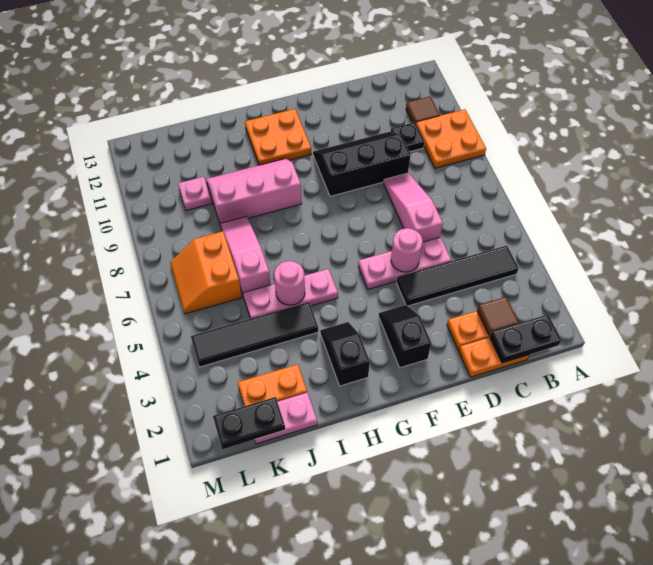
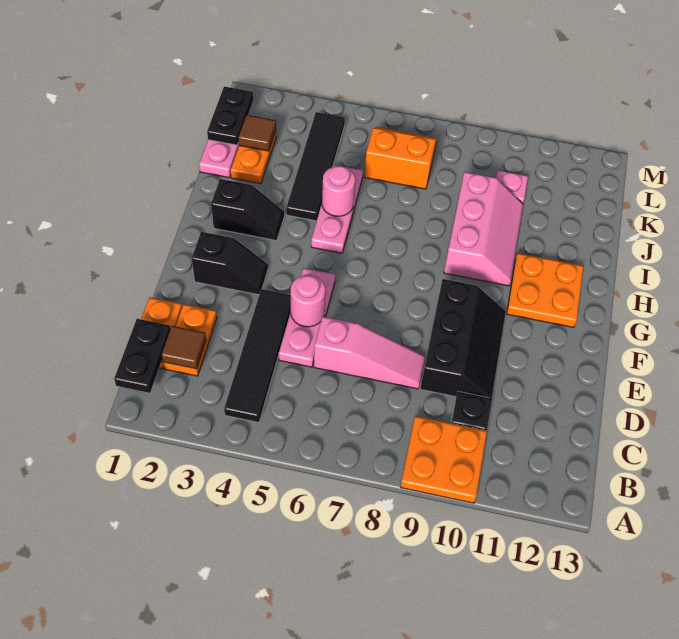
brown 1x1 tile [406,96,440,123] -> brown 1x1 tile moved to [238,115,276,151]
pink 1x3 slope [220,216,271,297] -> none

